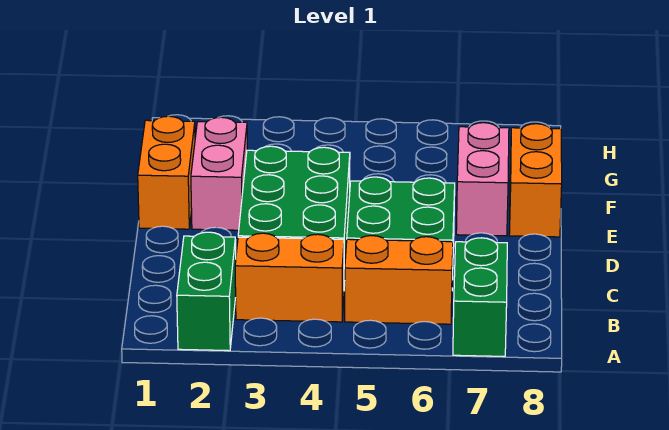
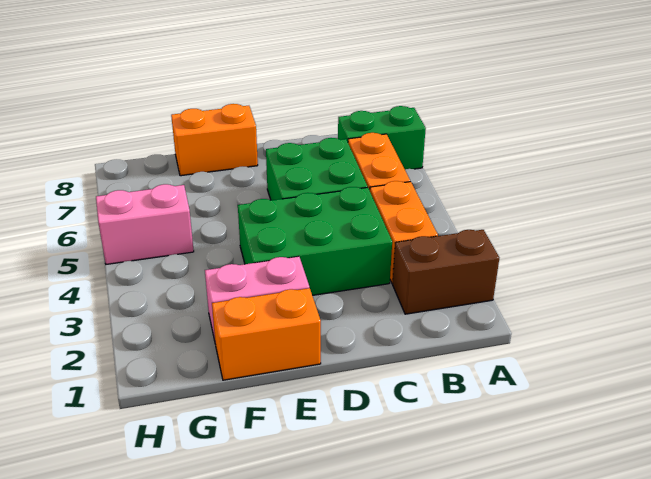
green 1x2 brick [177,232,236,351] -> brown 1x2 brick [393,230,499,314]
pink 1x2 brick [456,123,509,236] -> pink 1x2 brick moved to [96,184,194,264]

